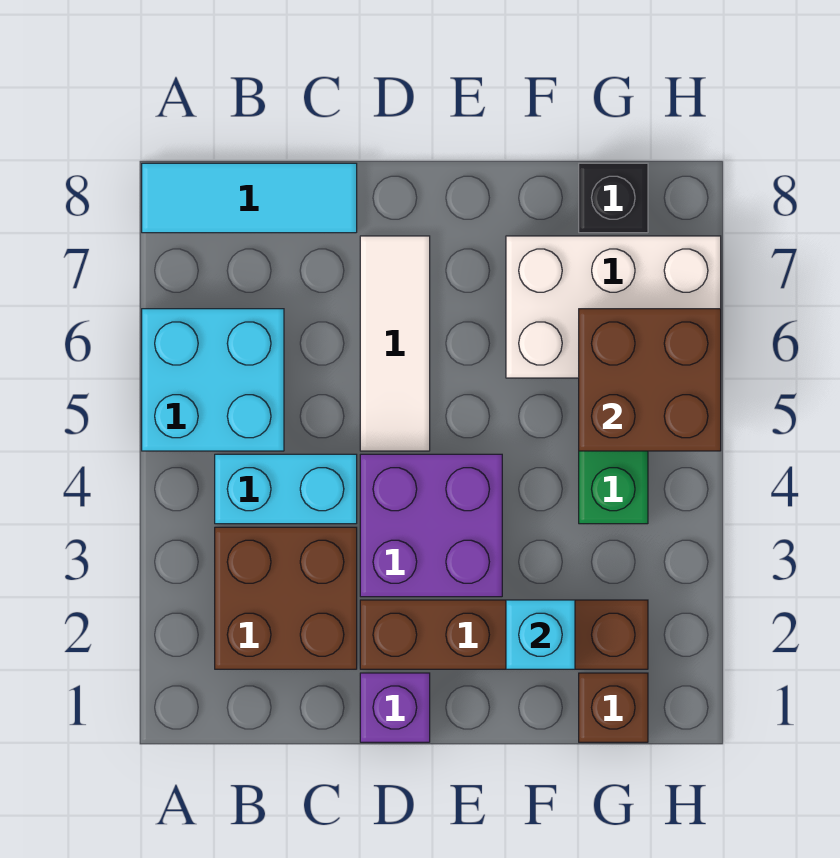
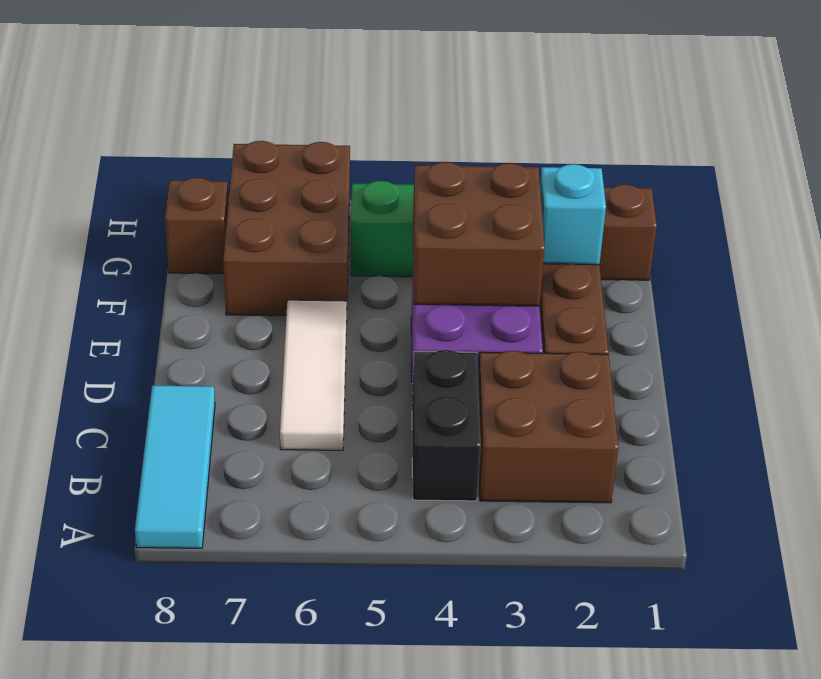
cyan 2x2 brick [142,309,284,451] -> none
cyan 1x2 brick [215,454,357,524] -> black 1x2 brick [412,350,480,501]
purple 1x1 brick [360,673,430,742] -> none
white 1x3 tile [360,236,430,451] -> white 1x3 tile turned to [280,300,347,450]
white 2x3 brick [506,236,721,378] -> brown 2x3 brick [223,141,350,316]
brown 2x2 brick [579,309,721,451] -> brown 2x2 brick moved to [413,162,545,306]
black 1x1 brick [579,163,648,233] -> brown 1x1 brick [165,178,228,274]

